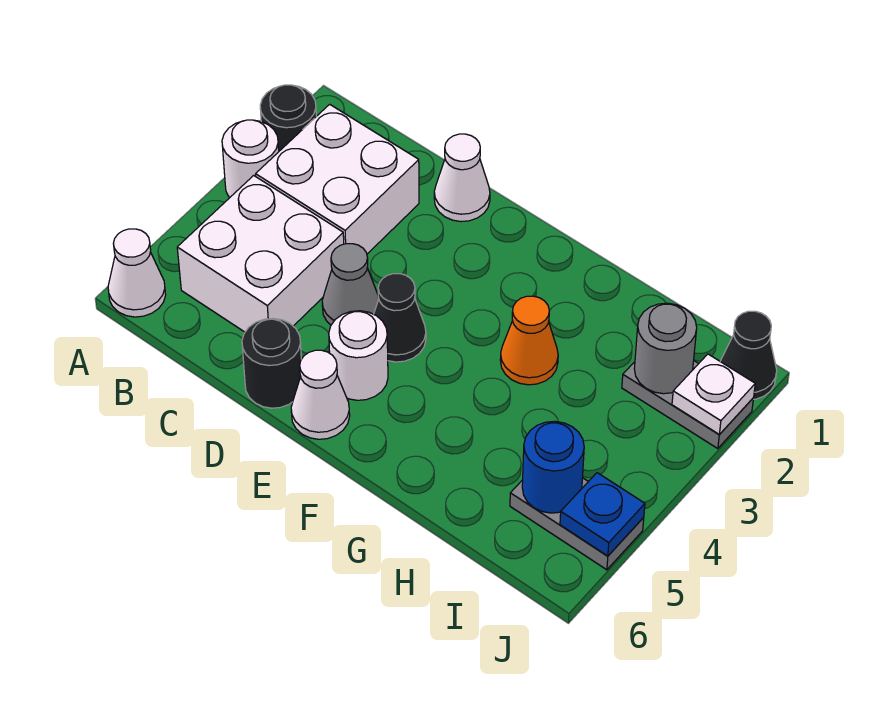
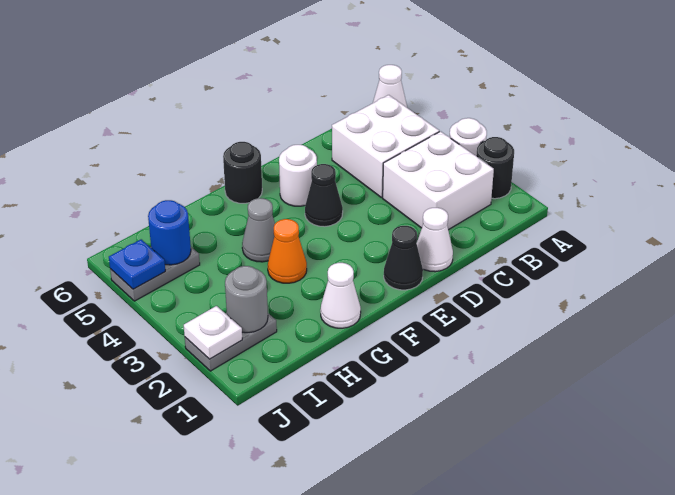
grey 1x1 cone [322,244,379,325] -> grey 1x1 cone moved to [242,198,275,262]
black 1x1 round brick [242,318,301,408] -> black 1x1 round brick moved to [223,142,262,203]
white 1x1 cone [291,350,350,439] -> white 1x1 cone moved to [320,263,361,328]
black 1x1 cone [720,311,777,399] -> black 1x1 cone moved to [384,226,423,290]

